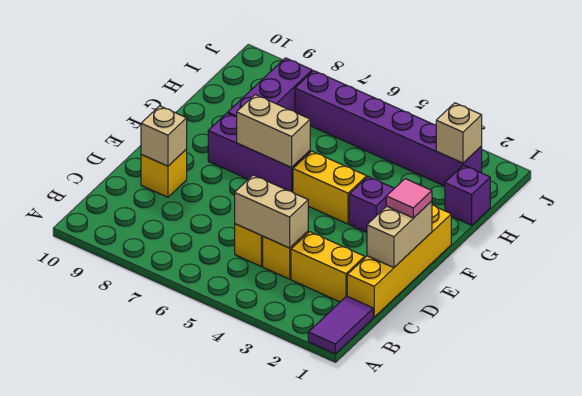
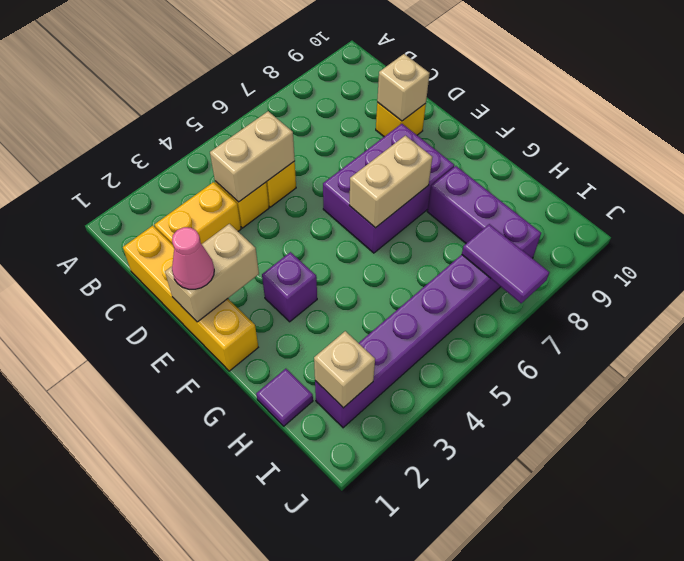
purple 1x2 tile [308,296,373,354] -> purple 1x2 tile moved to [462,224,549,303]
tan 1x2 brick [367,201,432,268] -> tan 1x2 brick turned to [165,224,259,322]
pink 1x1 tile [386,179,432,218] -> pink 1x1 cone [172,227,214,289]
yellow 1x2 brick [293,151,367,224] -> none
purple 1x3 brick [208,113,310,192] -> purple 2x3 brick [323,124,454,253]
purple 1x1 brick [445,165,490,225] -> purple 1x1 tile [256,369,313,426]

